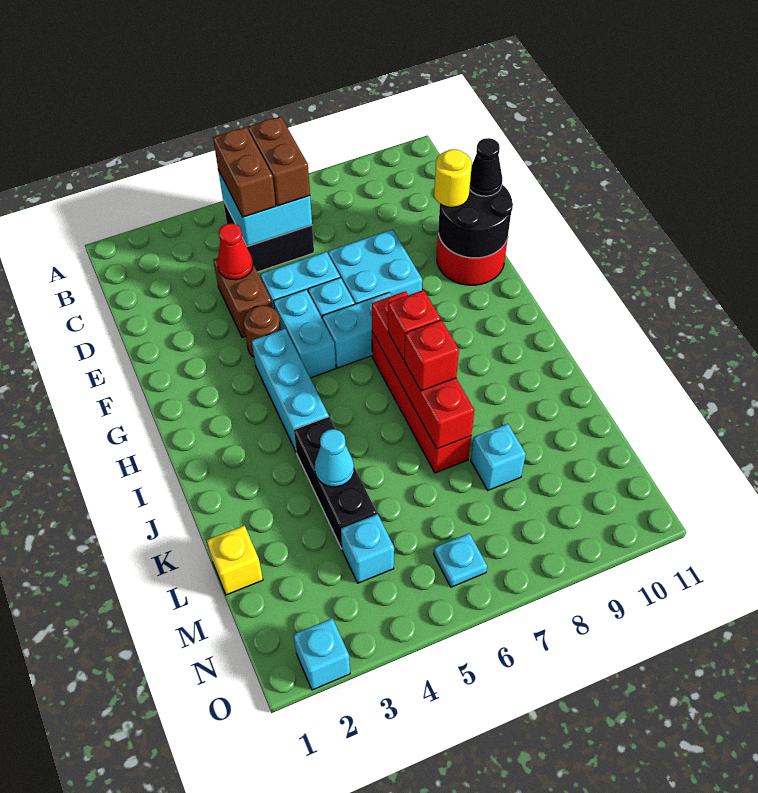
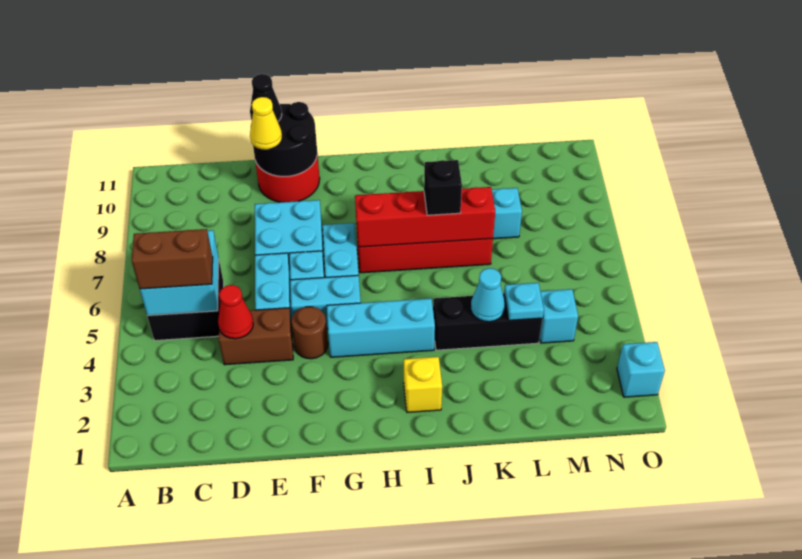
brown 1x2 brick [248,116,310,206] -> none
yellow 1x1 round brick [434,149,472,207] -> yellow 1x1 cone [250,97,282,150]
red 1x1 brick [388,290,441,360] -> none
red 1x1 brick [404,320,459,391] -> black 1x1 brick [424,160,462,215]
yellow 1x1 brick [207,526,263,595] -> yellow 1x1 brick moved to [404,357,442,412]
cyan 1x1 plate [434,533,487,587] -> cyan 1x1 plate moved to [504,283,544,320]

